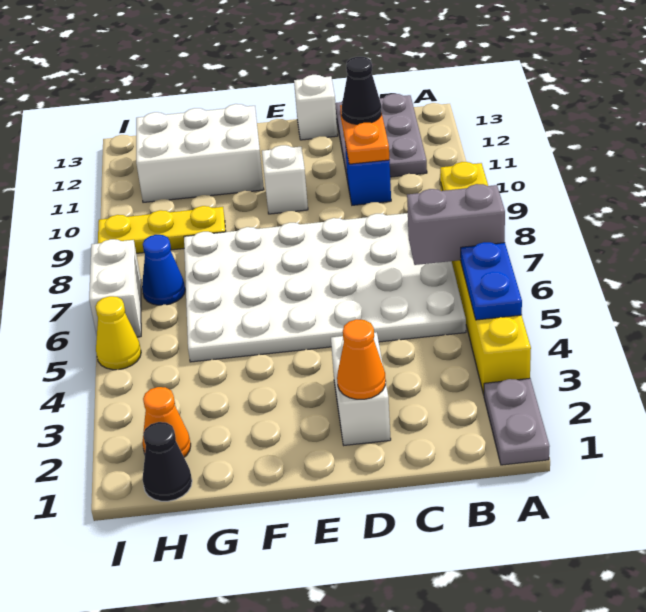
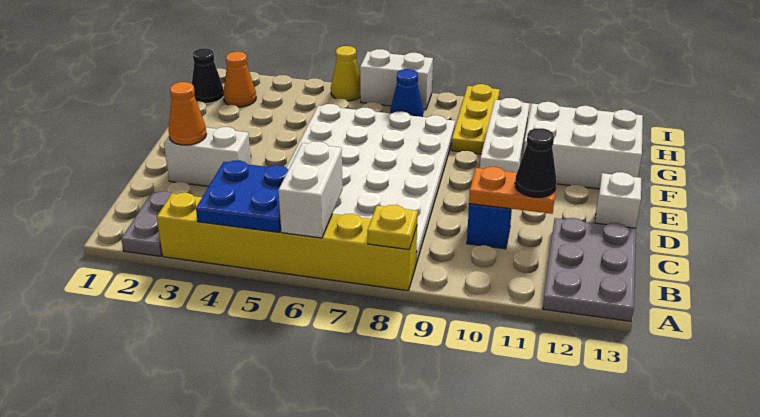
grey 1x2 plate [484,378,550,465] -> grey 1x2 plate turned to [121,191,172,256]
blue 1x2 plate [461,242,522,320] -> blue 2x2 plate [196,160,289,232]
grey 1x2 brick [407,184,505,265] -> white 1x2 brick [278,142,343,238]
grey 2x3 plate [335,94,427,181] -> grey 2x3 plate turned to [543,218,636,321]
white 1x1 brick [262,145,308,214] -> white 1x3 brick [480,98,530,173]
white 2x3 brick [136,104,264,202] -> white 2x3 brick turned to [523,102,643,189]

